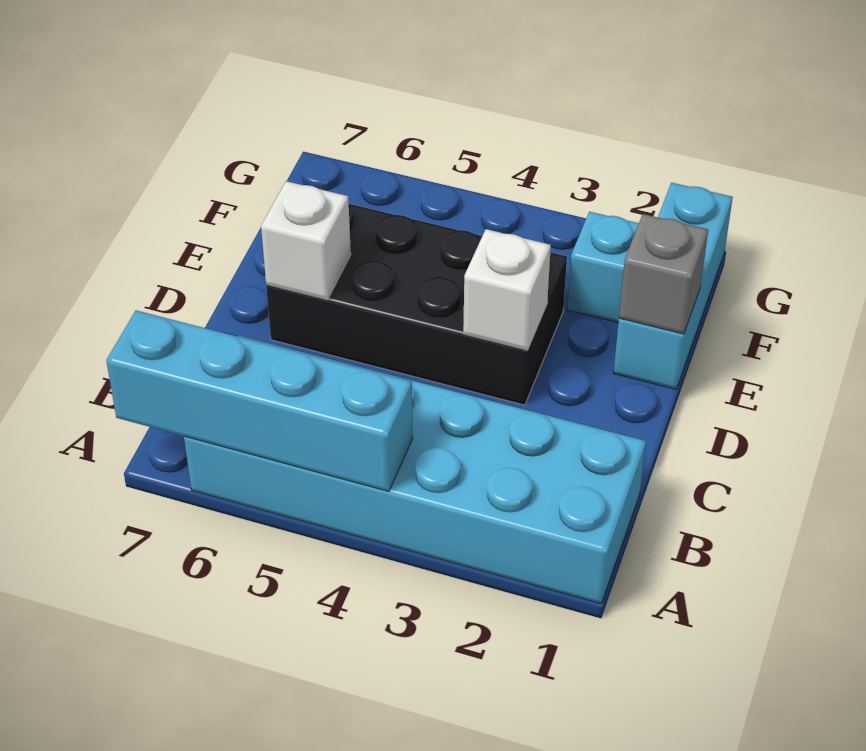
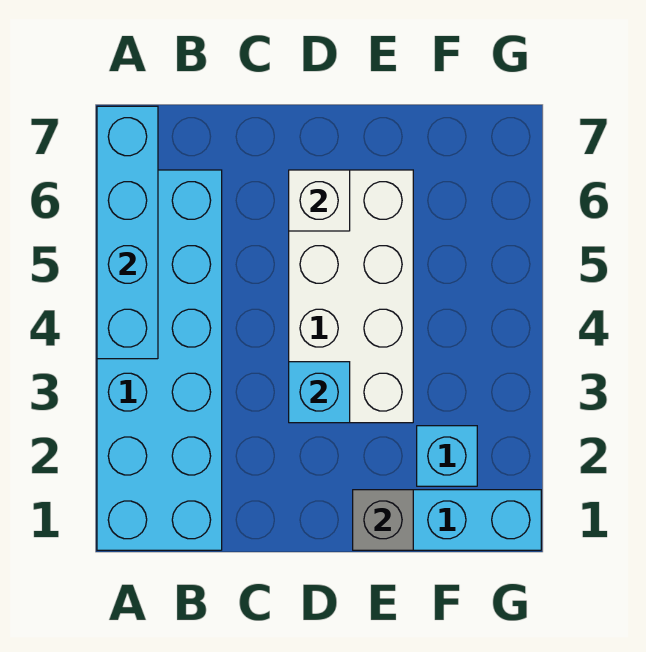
black 2x4 brick [266,204,567,405] -> white 2x4 brick [289,170,413,423]
white 1x1 brick [463,229,551,350] -> cyan 1x1 brick [289,362,350,423]

